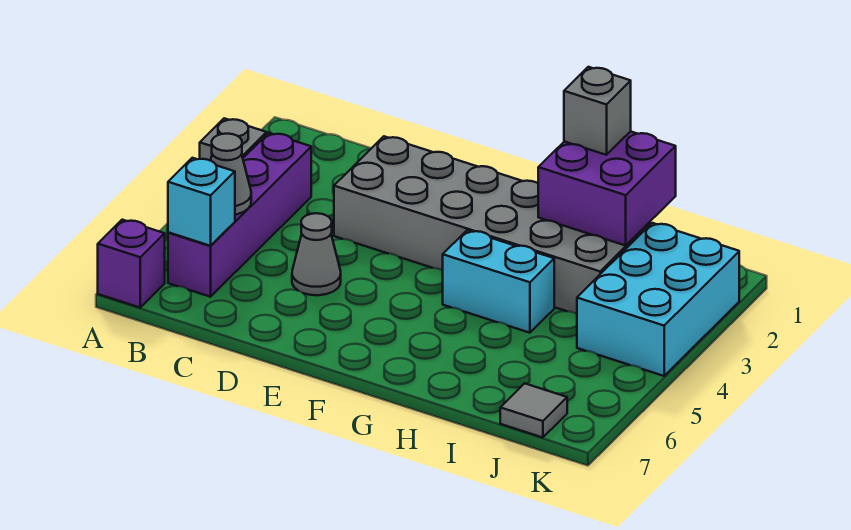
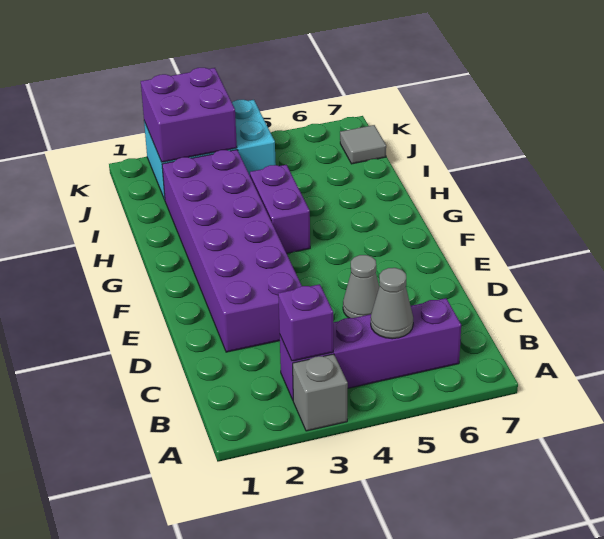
purple 1x1 brick [98,220,165,308] -> purple 1x1 brick moved to [278,284,333,361]
cyan 1x1 brick [168,158,235,246] -> none
grey 2x6 brick [334,136,650,314] -> purple 2x6 brick [162,150,302,352]
cyan 1x2 brick [443,230,554,333] -> purple 1x2 brick [250,165,310,253]
purple 2x2 brick [538,131,676,246] -> purple 2x2 brick moved to [141,68,237,162]
grey 1x1 brick [564,67,631,155] -> none

